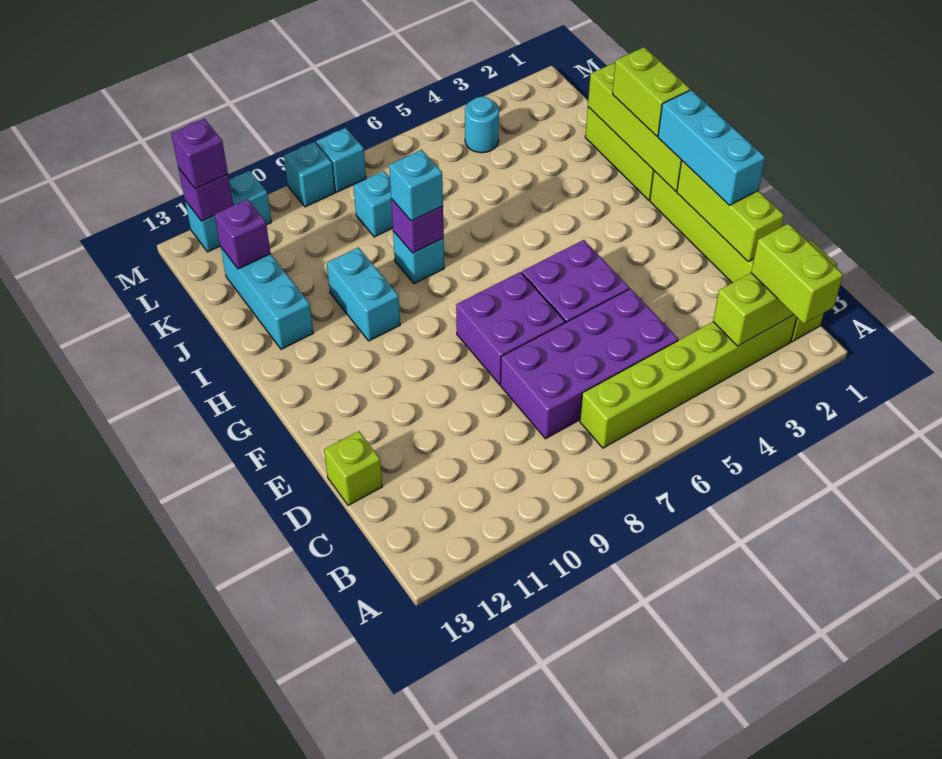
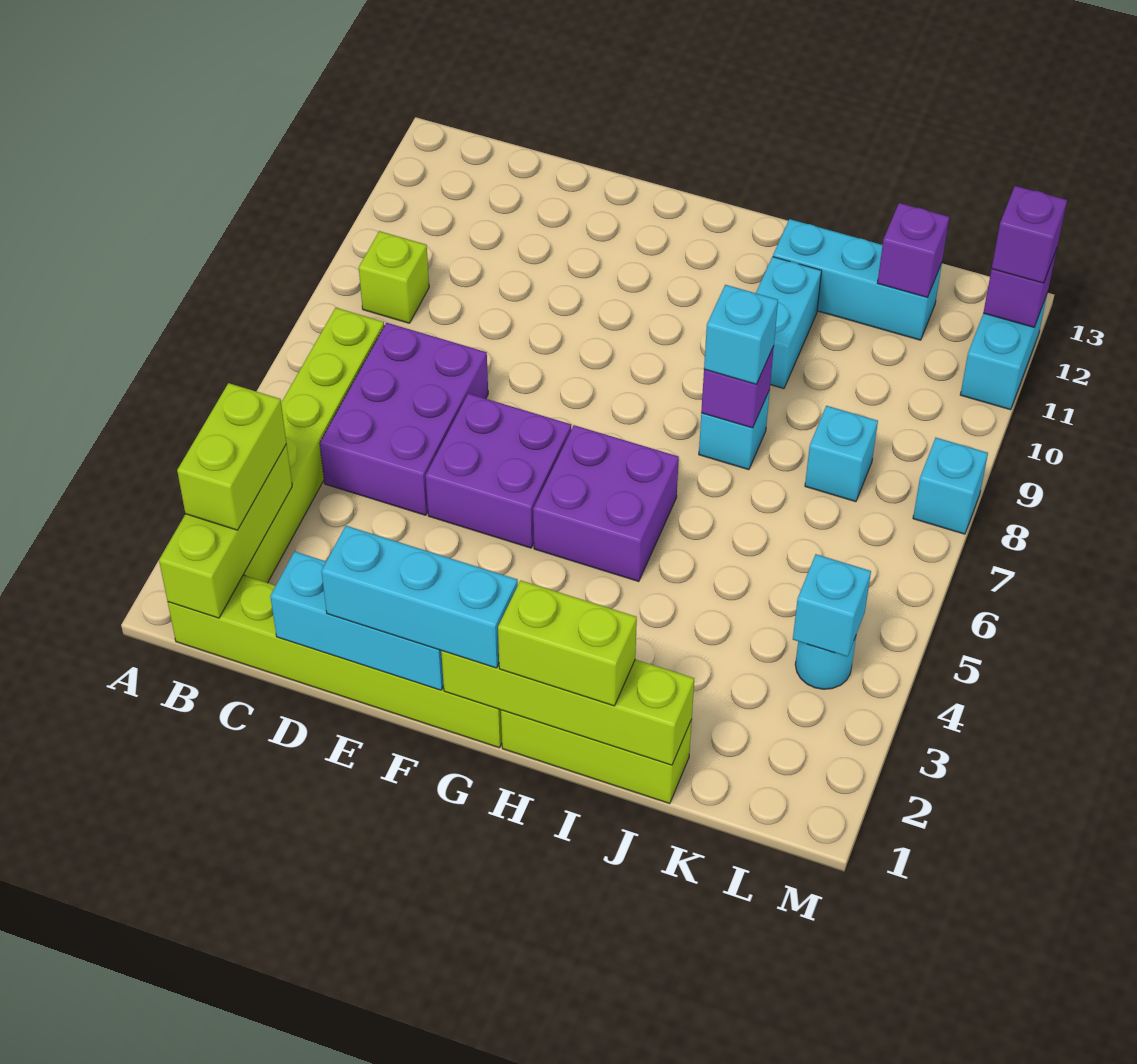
lime 1x2 brick [751,224,843,324] -> lime 1x2 brick turned to [177,383,286,530]
purple 2x4 brick [500,289,678,439] -> purple 2x3 brick [320,323,488,515]
lime 1x3 brick [677,161,784,262] -> cyan 1x3 brick [270,552,444,690]
lime 1x1 brick [324,431,382,505] -> lime 1x1 brick moved to [359,231,429,323]
purple 2x2 brick [456,272,565,384] -> purple 2x2 brick moved to [533,425,679,582]
cyan 1x2 brick [327,247,400,341] -> cyan 1x2 brick turned to [756,257,822,389]
cyan 1x1 brick [284,142,335,207] -> cyan 1x1 brick moved to [793,554,871,657]

